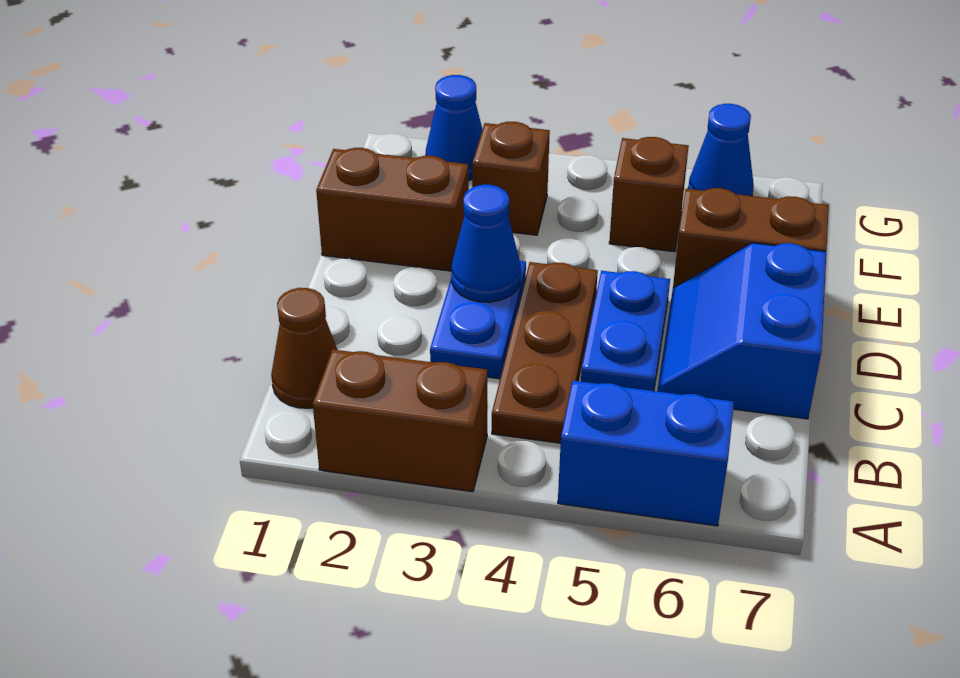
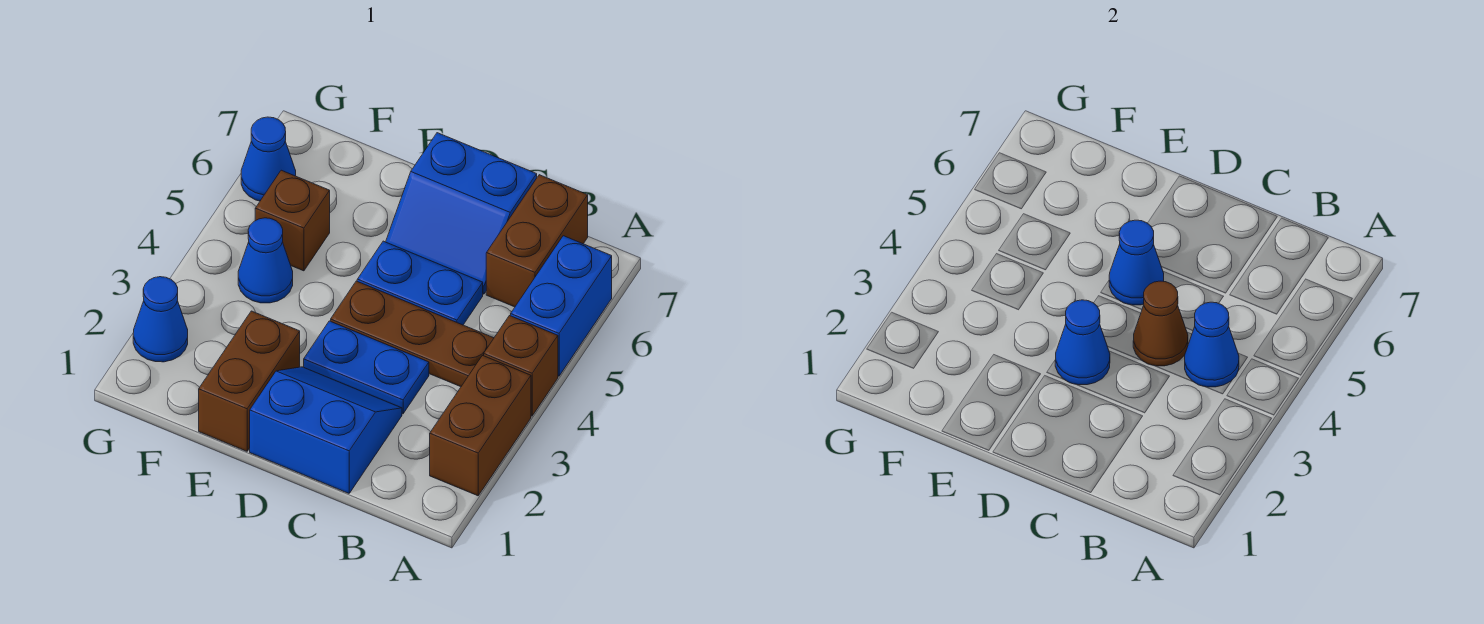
brown 1x1 cone [271,288,337,408] -> brown 1x1 cone moved to [1133,281,1188,366]
none -> blue 1x1 cone [1185,302,1239,387]
none -> blue 2x2 slope [250,367,402,493]
none -> blue 1x1 cone [1109,220,1164,305]
brown 1x2 brick [673,188,829,288] -> brown 1x2 brick moved to [486,175,588,307]
brown 1x1 brick [472,122,550,235] -> brown 1x1 brick moved to [484,316,558,416]
none -> blue 1x1 cone [238,218,293,303]

